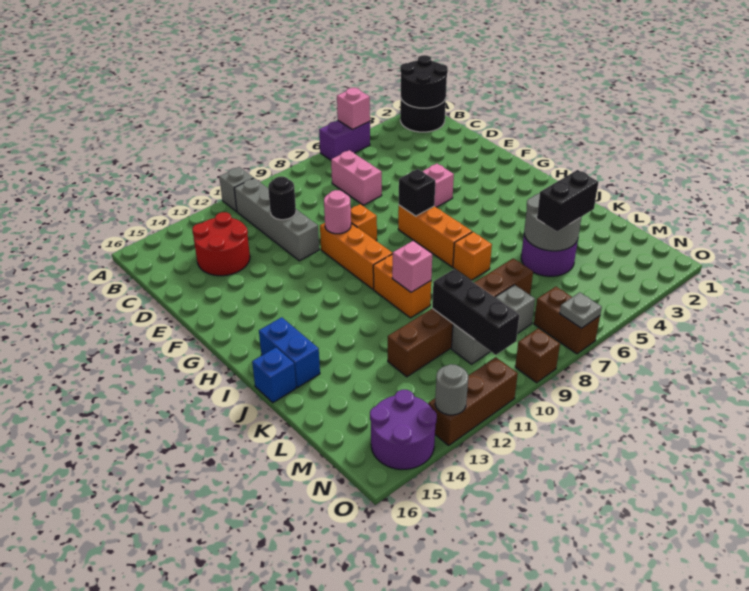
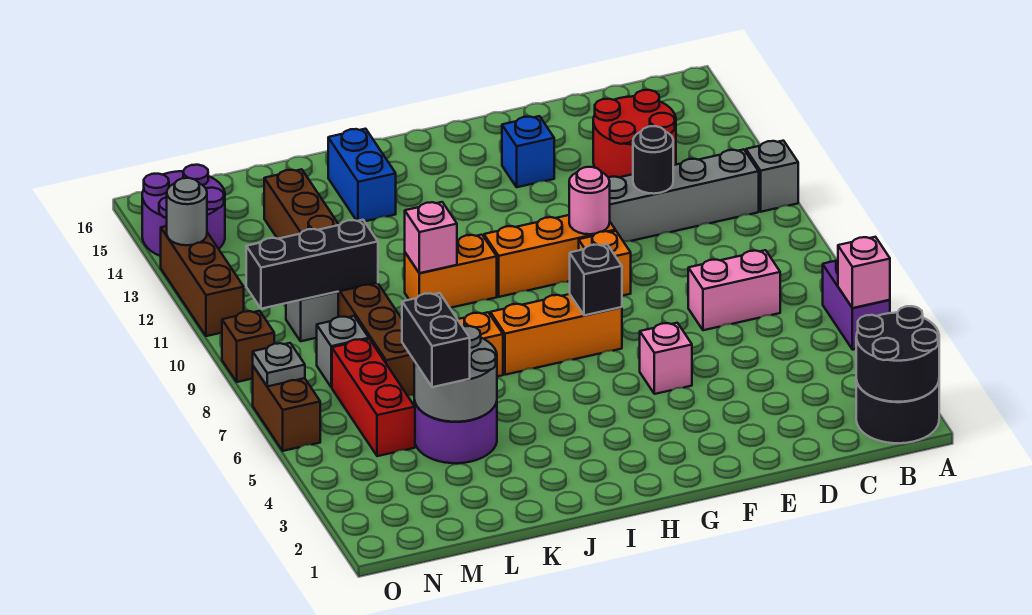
blue 1x2 brick [259,317,320,388] -> blue 1x2 brick turned to [328,129,396,221]
blue 1x1 brick [252,347,296,403] -> blue 1x1 brick moved to [502,116,554,187]
brown 1x6 brick [388,258,533,377] -> brown 1x8 brick [264,169,414,396]
none -> red 1x3 brick [332,339,415,456]
brown 1x2 brick [534,287,600,354] -> brown 1x2 brick turned to [253,366,320,451]

